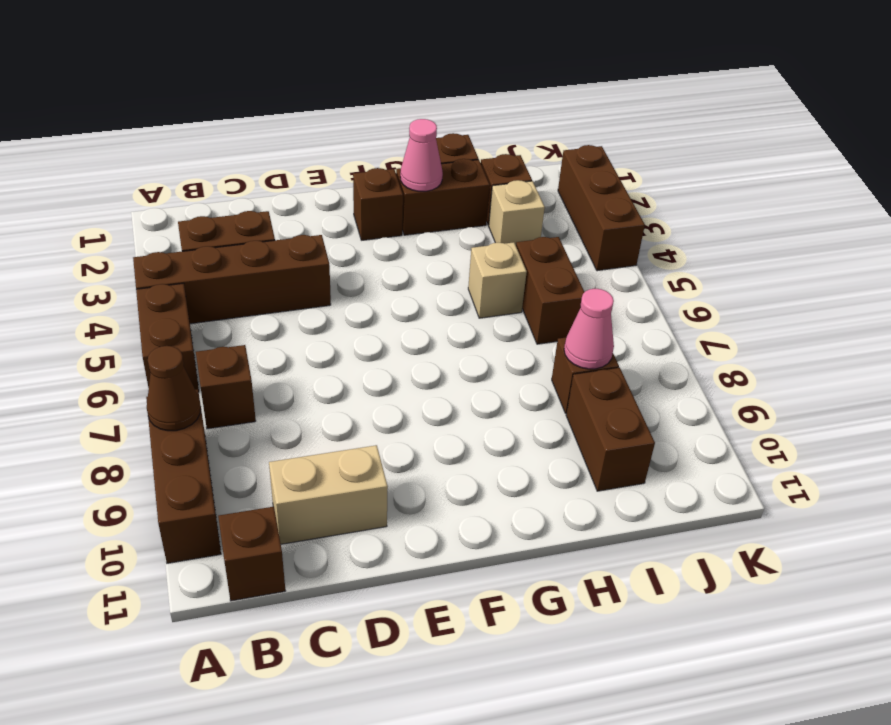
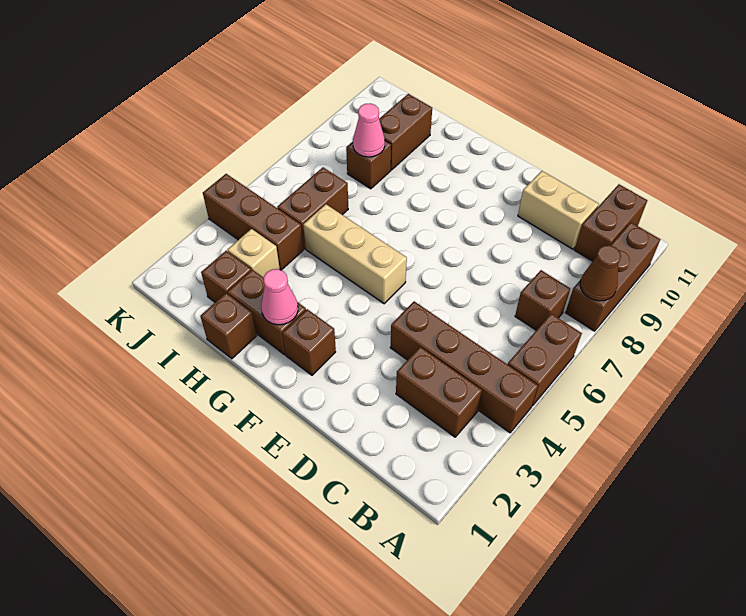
brown 1x1 brick [218,507,285,601] -> brown 1x2 brick [575,184,647,261]
tan 1x1 brick [468,242,527,318] -> tan 1x3 brick [303,204,407,304]
brown 1x3 brick [558,145,645,271] -> brown 1x3 brick turned to [203,174,304,270]

